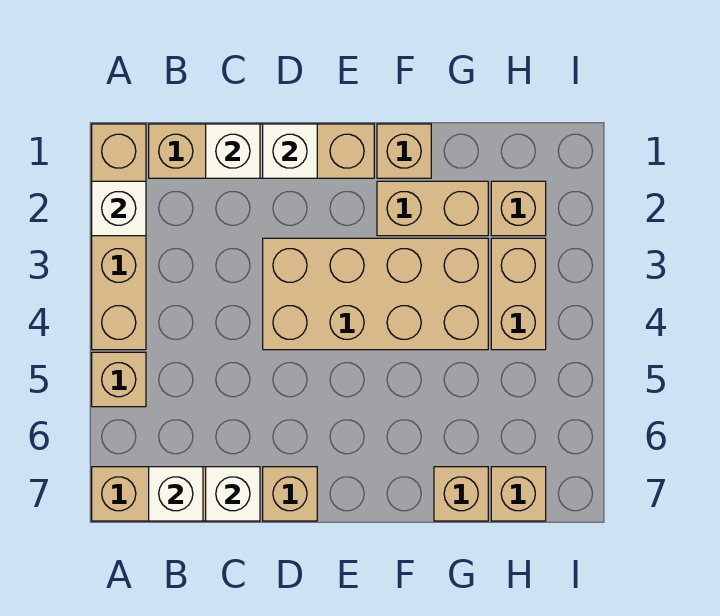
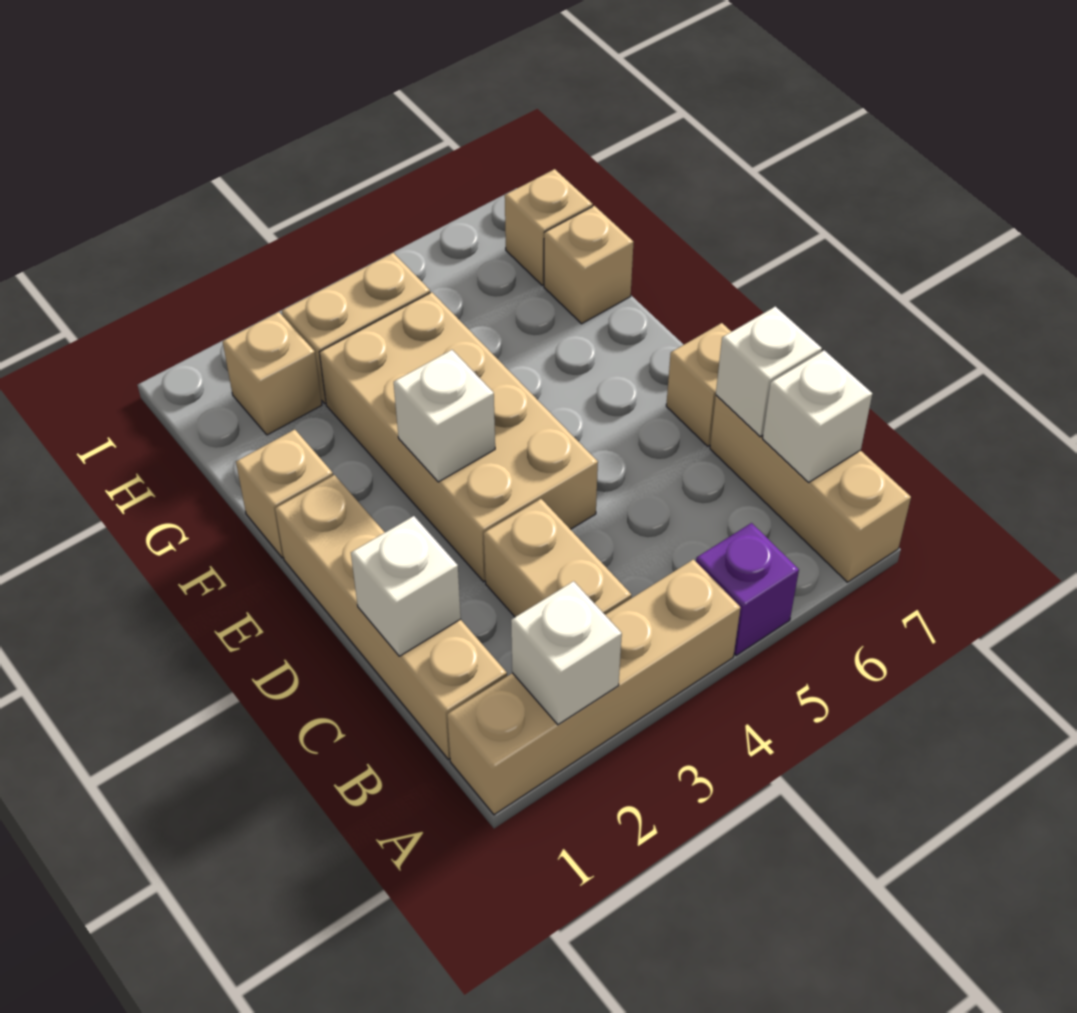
tan 1x1 brick [92,352,146,407] -> purple 1x1 brick [696,523,799,656]
white 1x1 brick [263,124,317,178] -> white 1x1 brick moved to [394,350,495,482]
tan 1x2 brick [377,181,488,236] -> tan 1x2 brick moved to [484,499,631,617]

